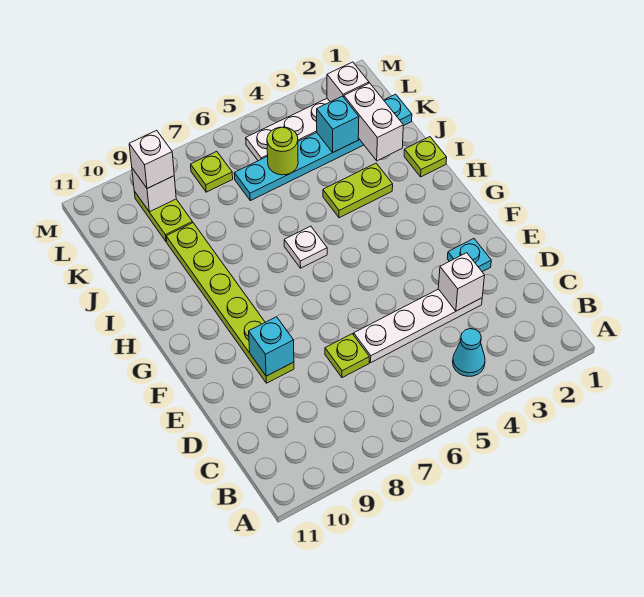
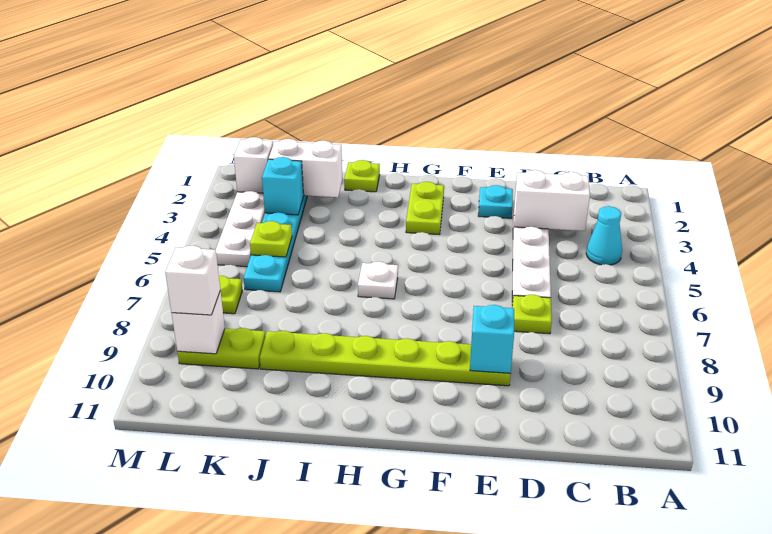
white 1x1 brick [438,253,485,311] -> white 1x2 brick [514,170,590,231]
lime 1x2 plate [323,163,393,218] -> lime 1x2 plate moved to [406,182,444,235]
lime 1x1 round brick [267,127,298,175] -> lime 1x1 plate [250,221,292,257]

